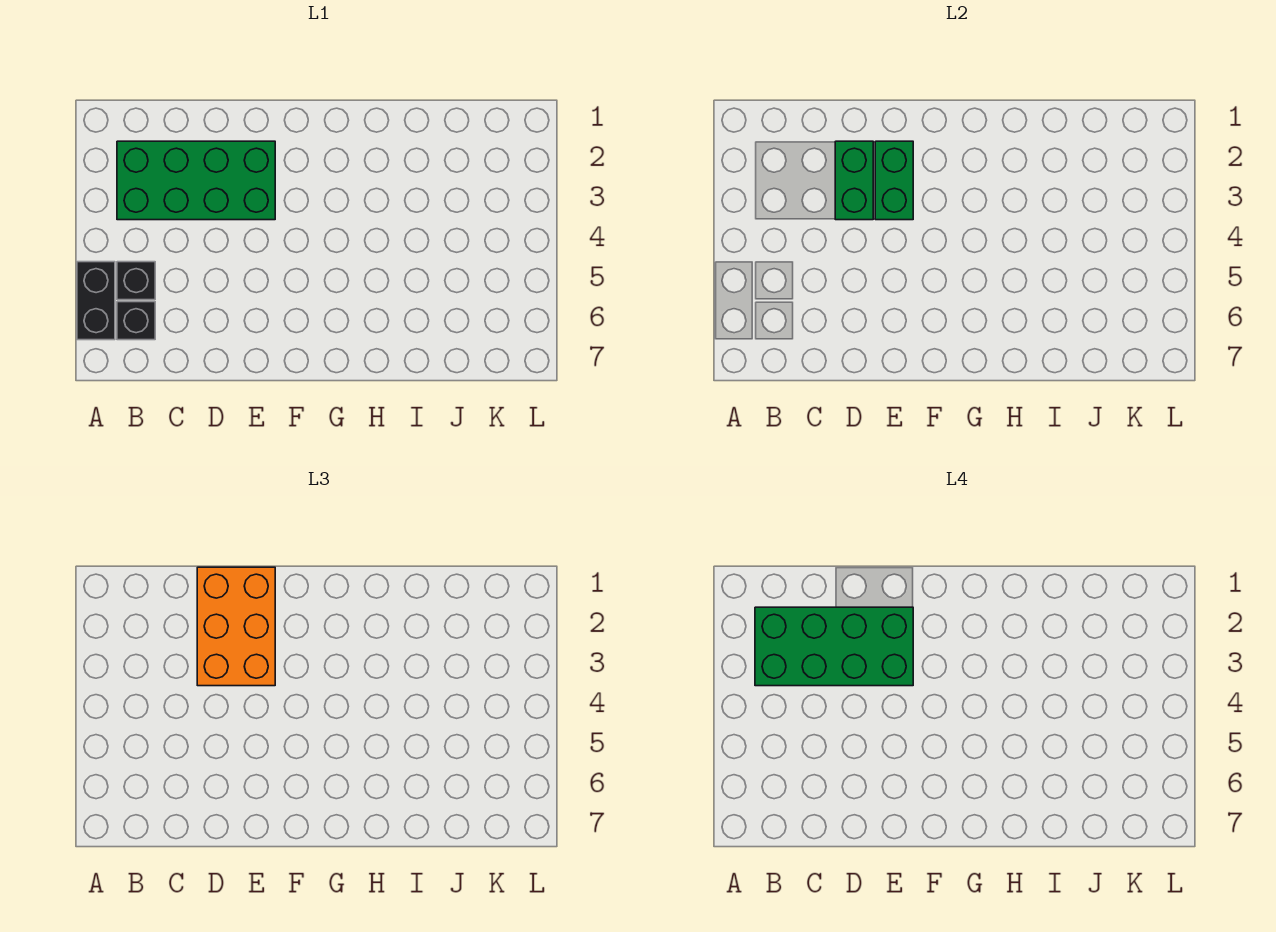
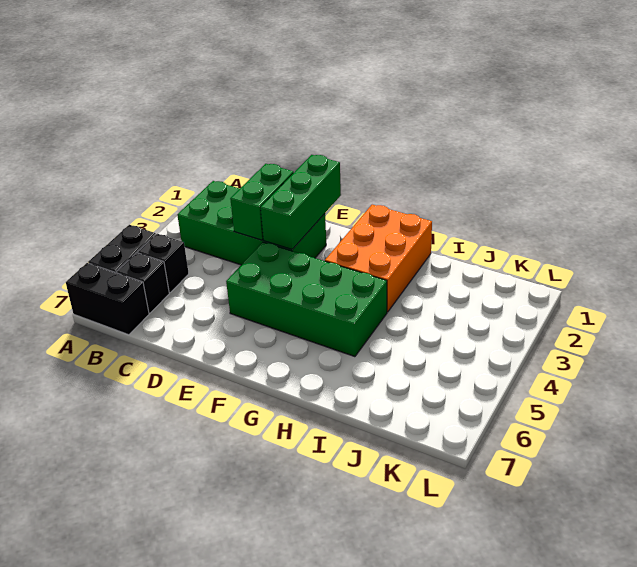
none -> black 1x2 brick [66,263,149,335]
green 2x4 brick [755,607,913,686] -> green 2x4 brick moved to [226,242,387,357]
orange 2x3 brick [197,567,275,686] -> orange 2x3 brick moved to [325,205,432,312]
green 1x2 brick [875,141,913,220] -> green 1x3 brick [261,155,341,249]

